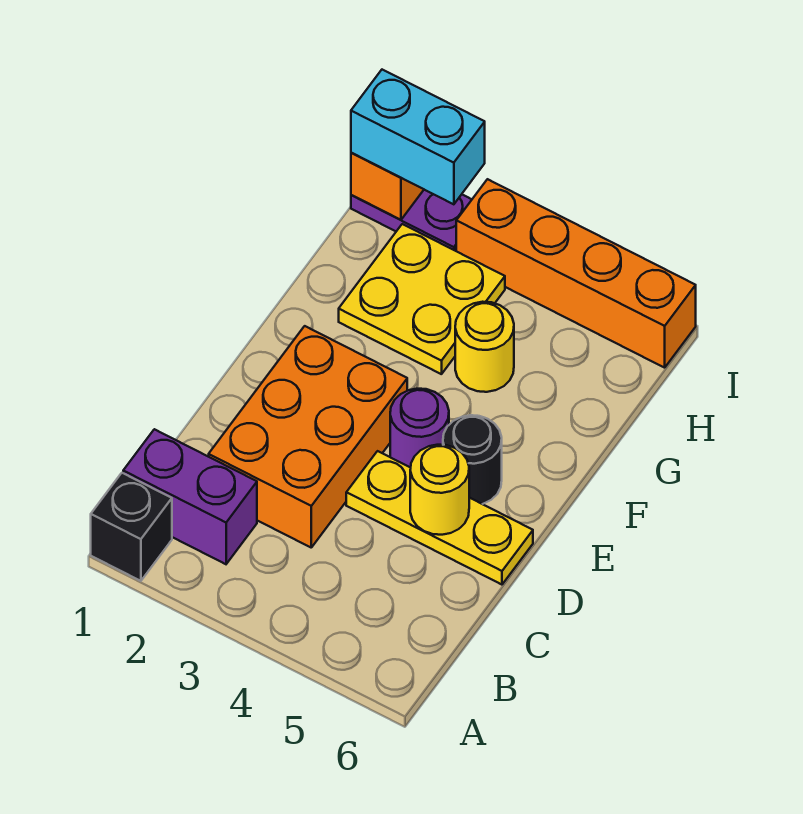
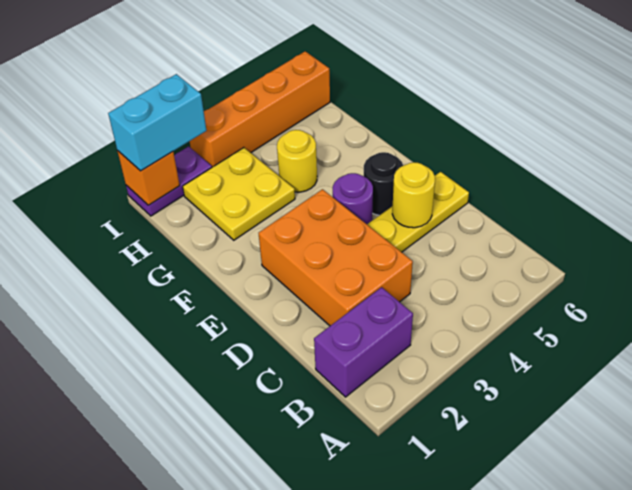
black 1x1 brick [91,473,172,581] -> none

